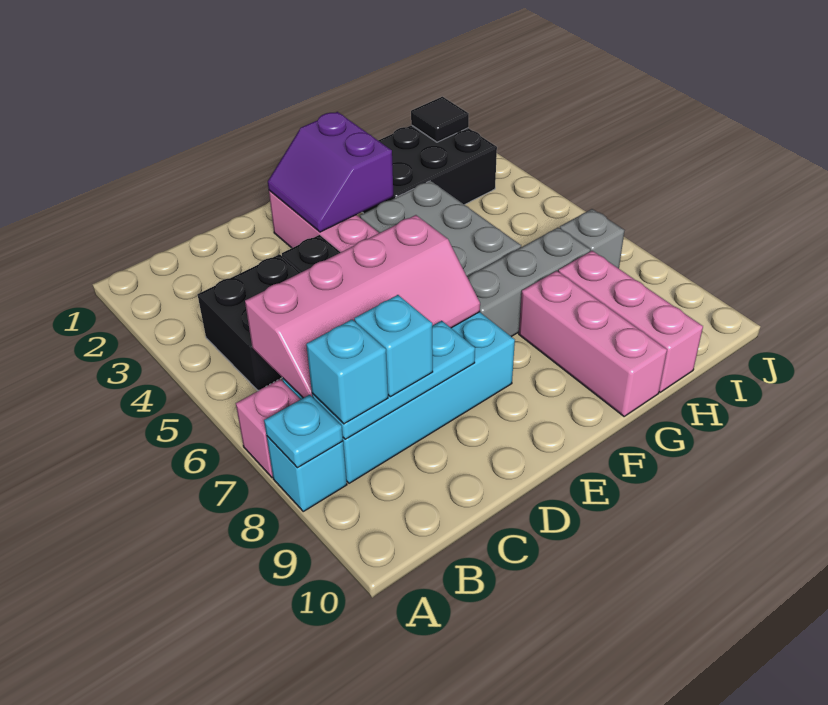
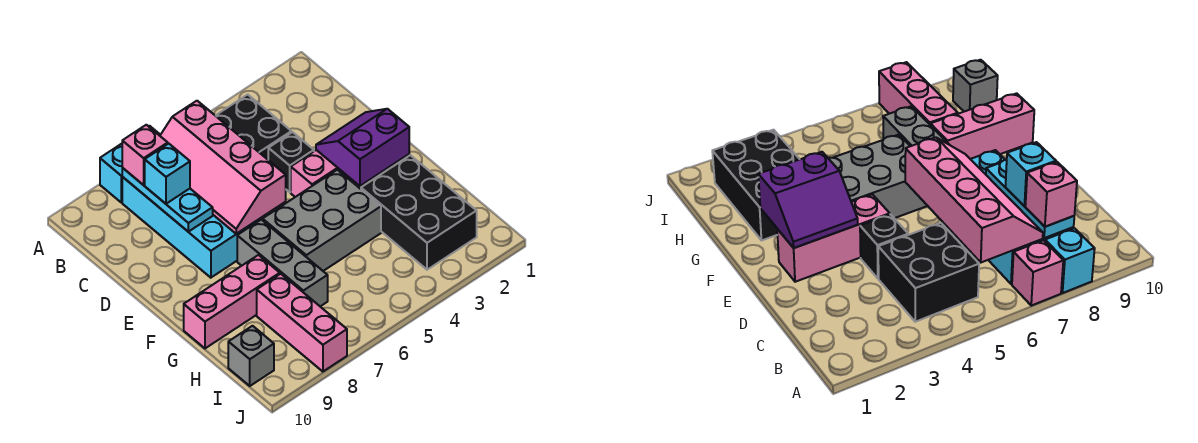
cyan 1x1 plate [264,395,343,468] -> none
cyan 1x1 brick [306,320,388,424] -> pink 1x1 brick [122,125,168,185]
pink 1x3 brick [558,251,703,392] -> pink 1x3 brick turned to [257,274,347,372]
black 1x1 tile [411,97,469,142] -> none
grey 1x1 brick [560,209,625,268] -> grey 1x1 brick moved to [228,326,274,386]

